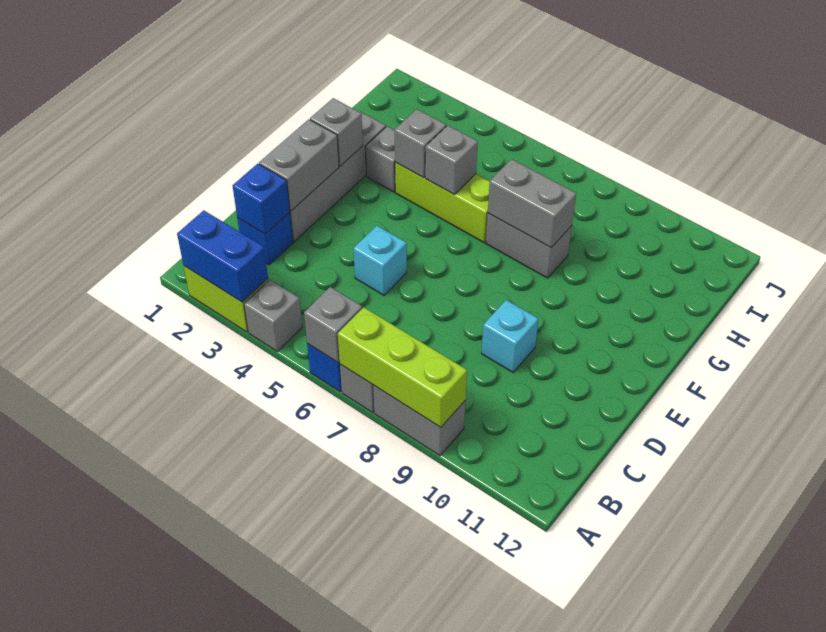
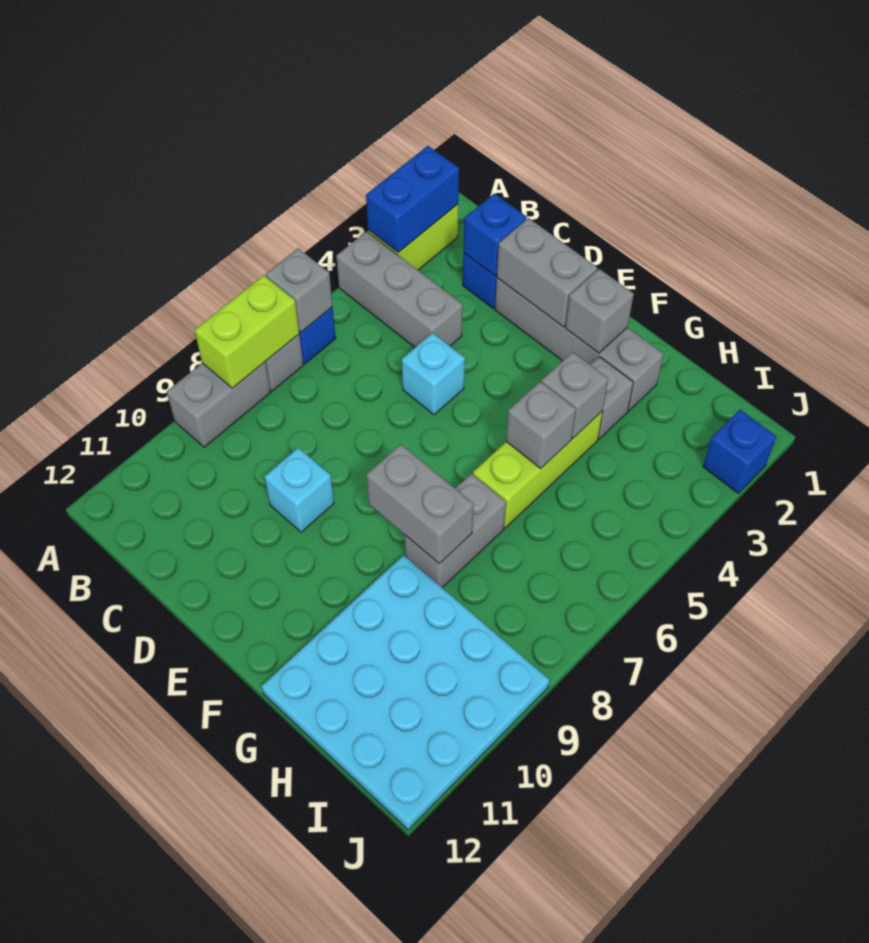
grey 1x1 brick [244,280,302,351] -> grey 1x3 brick [336,231,463,347]
lime 1x3 brick [338,307,467,427] -> lime 1x2 brick [195,275,299,388]
grey 1x2 brick [488,159,576,248] -> grey 1x2 brick turned to [367,444,474,564]
none -> cyan 4x4 plate [262,555,549,830]
none -> blue 1x1 brick [703,410,776,493]

